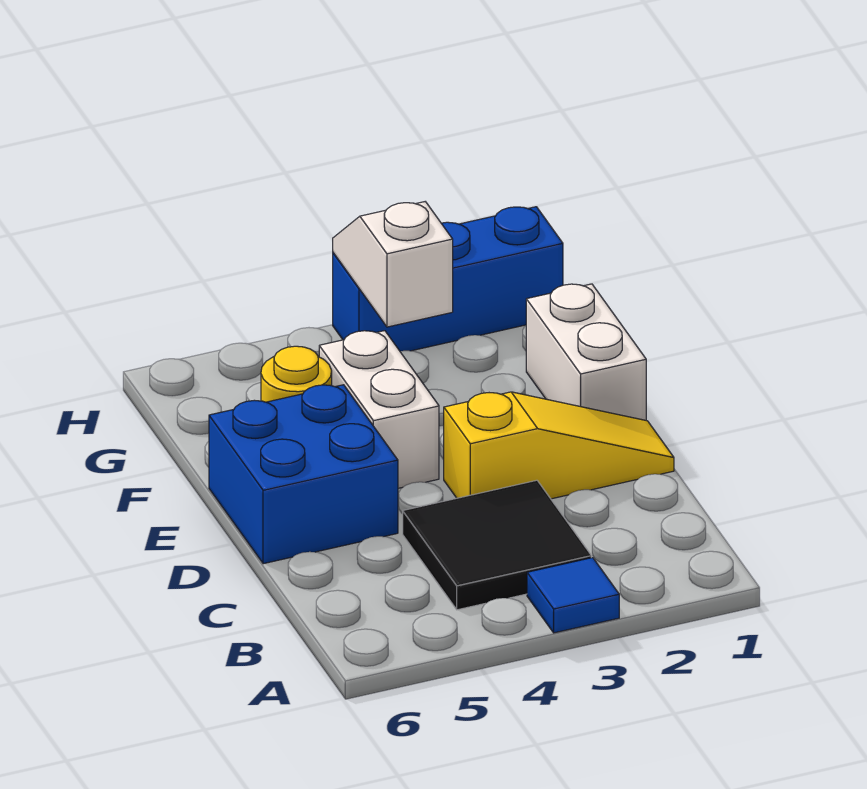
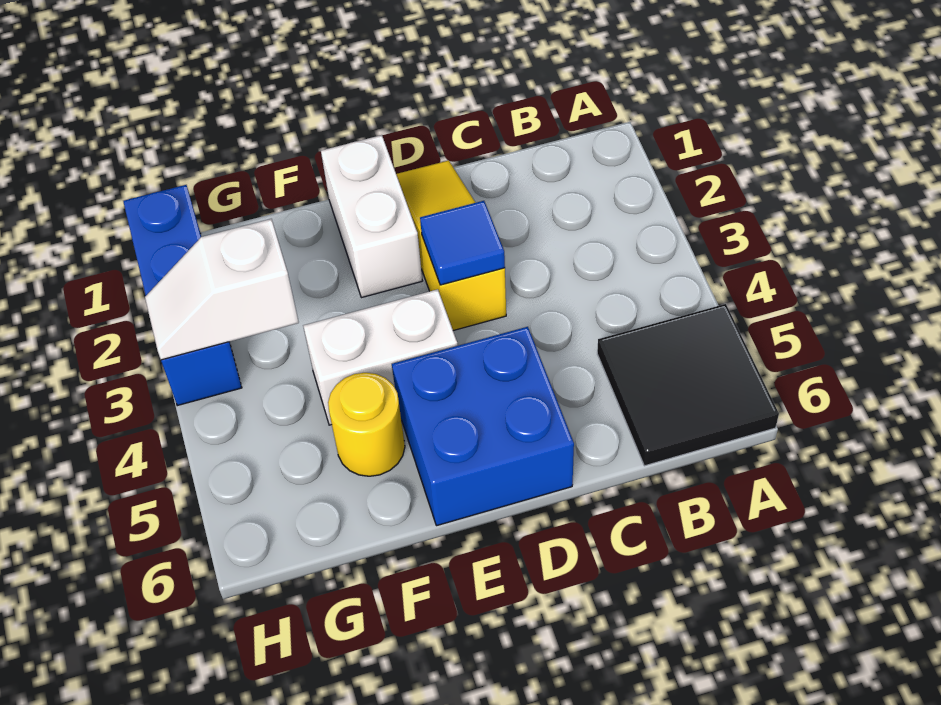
blue 1x1 tile [527,558,619,633] -> blue 1x1 tile moved to [420,201,505,285]
black 2x2 tile [403,480,591,610] -> black 2x2 tile moved to [597,304,779,466]
white 1x2 brick [526,284,646,420] -> white 1x2 brick turned to [321,135,422,298]

